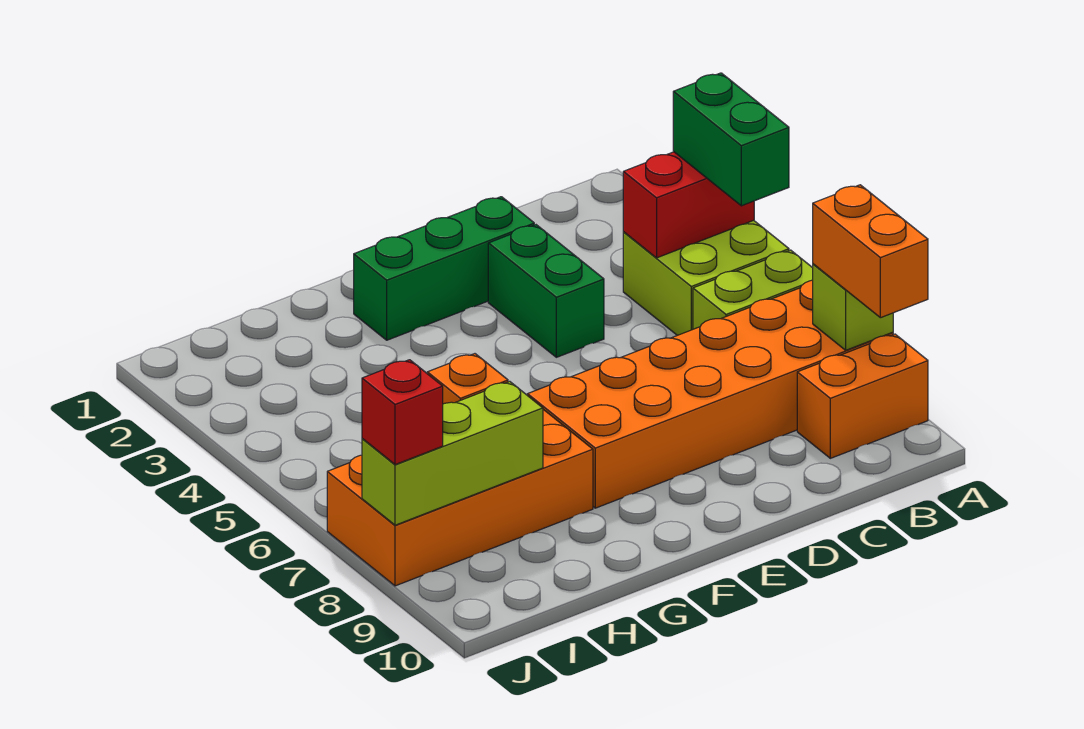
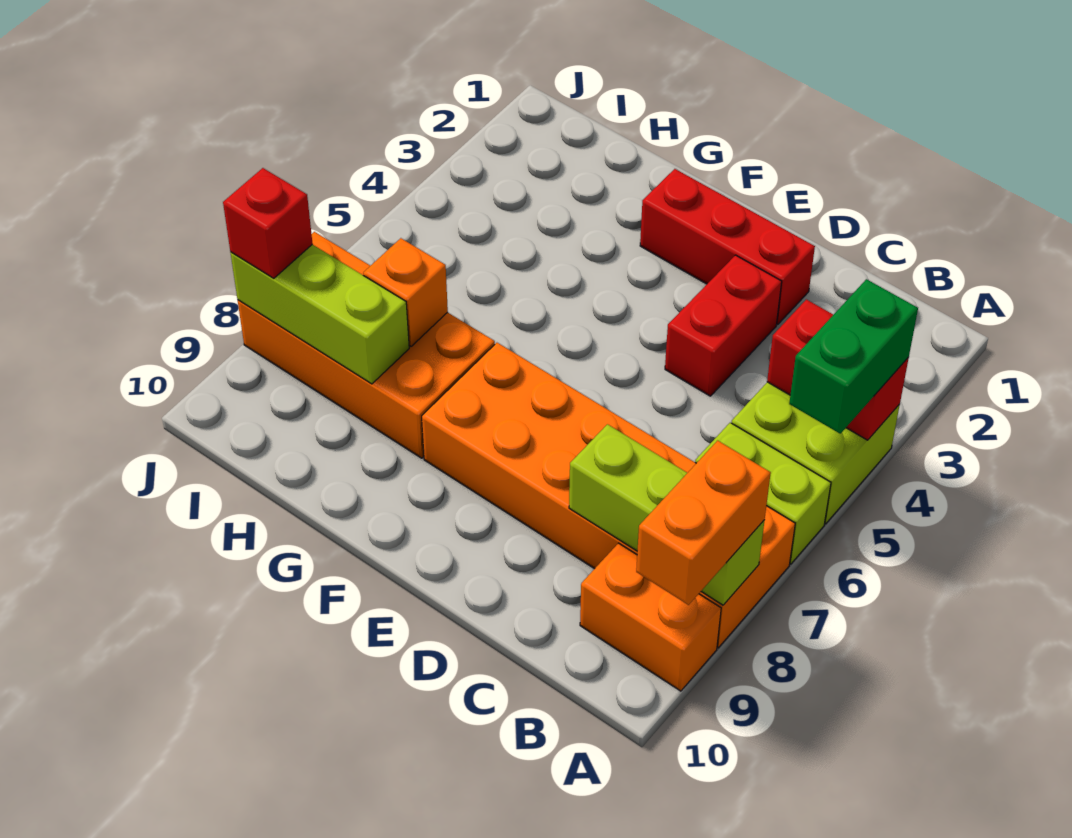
lime 1x1 brick [813,264,893,350] -> lime 1x3 brick [569,424,765,605]
green 1x3 brick [354,197,534,340] -> red 1x3 brick [640,169,815,325]
green 1x2 brick [488,225,604,357] -> red 1x2 brick [665,255,782,396]

